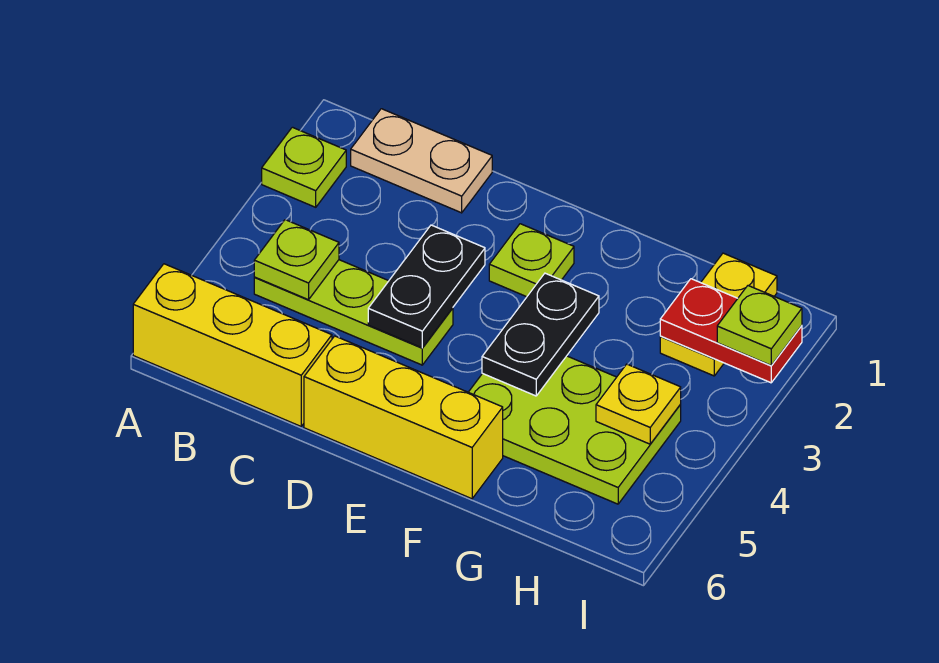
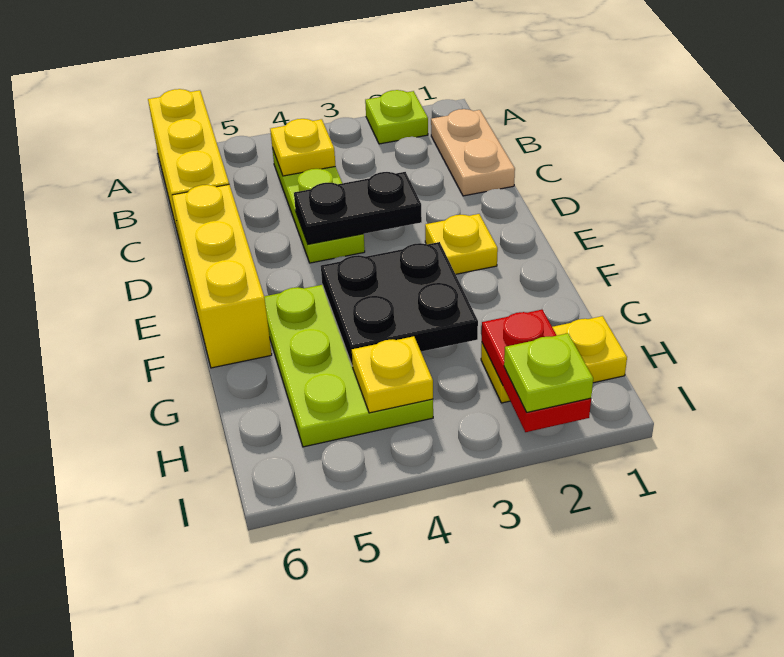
lime 1x1 plate [254,220,339,300] -> yellow 1x1 plate [270,119,335,176]
lime 1x1 plate [489,224,574,297] -> yellow 1x1 plate [425,214,498,274]
black 1x2 plate [482,273,599,396] -> black 2x2 plate [321,242,478,366]

